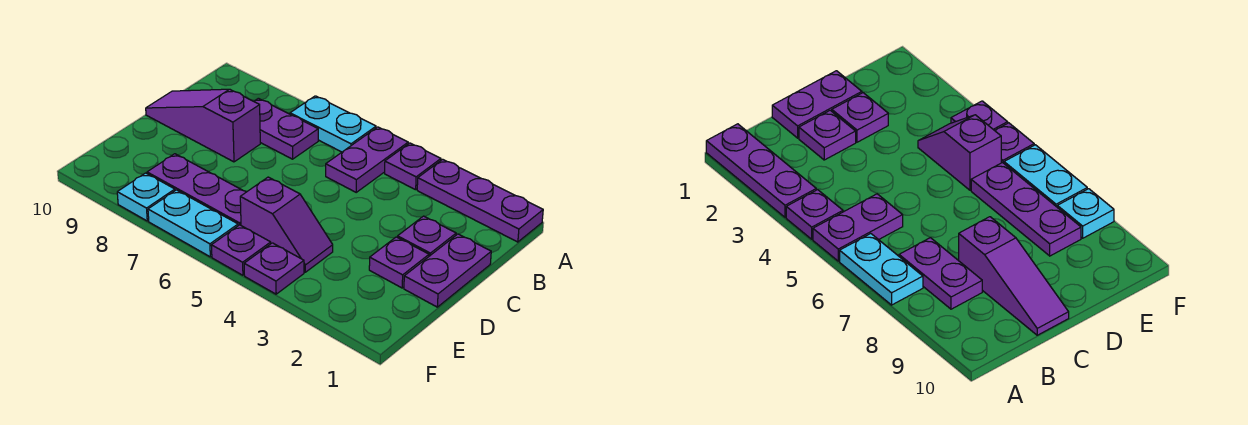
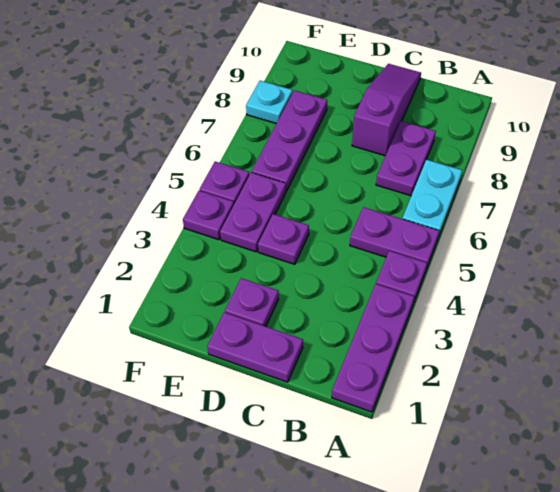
purple 1x1 plate [398,216,456,256] -> purple 1x1 plate moved to [258,214,309,264]
purple 1x2 slope [240,177,333,272] -> purple 1x2 plate [220,172,286,252]
cyan 1x2 plate [148,190,238,257] -> none

